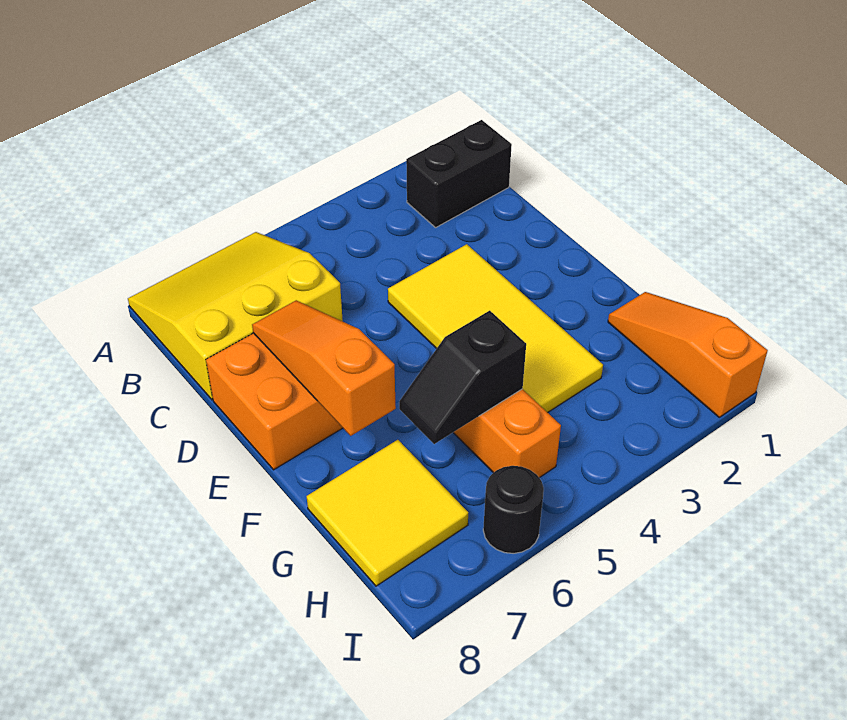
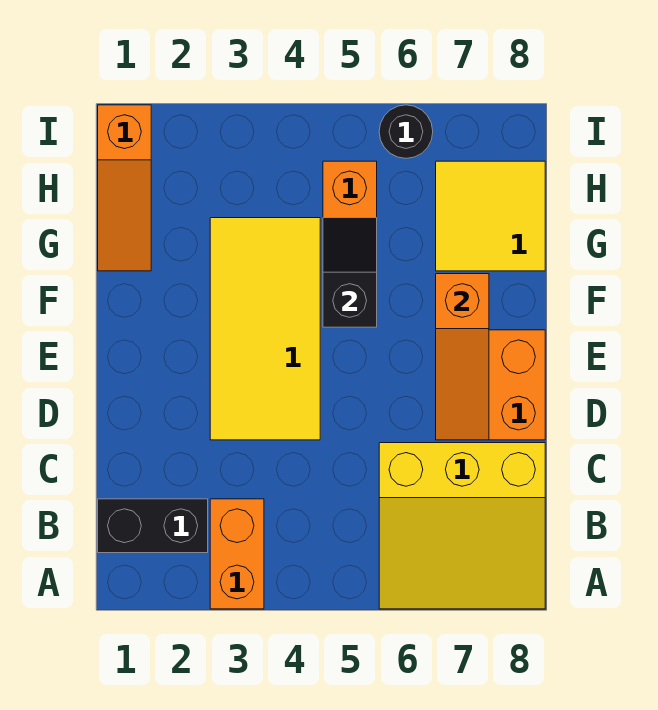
none -> orange 1x2 brick [210,499,264,609]
black 1x2 slope [399,311,526,444] -> black 1x2 slope turned to [323,218,377,327]

